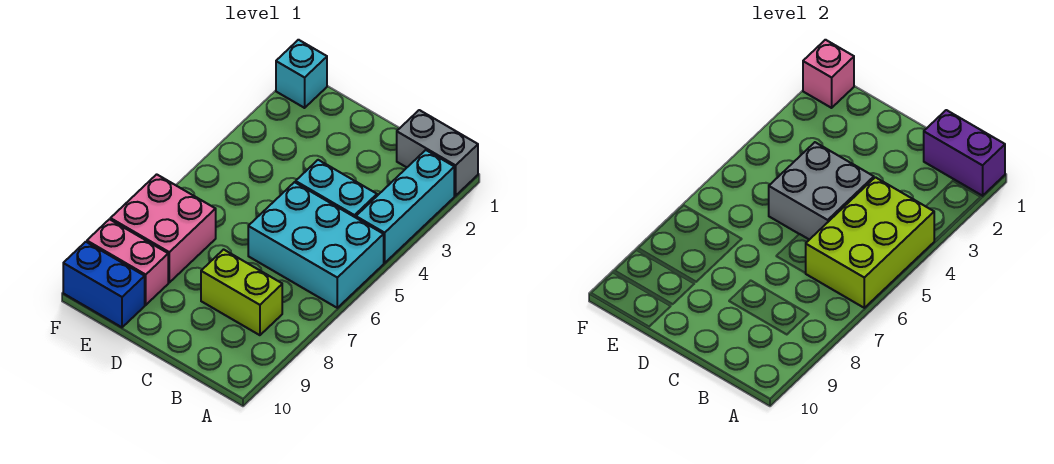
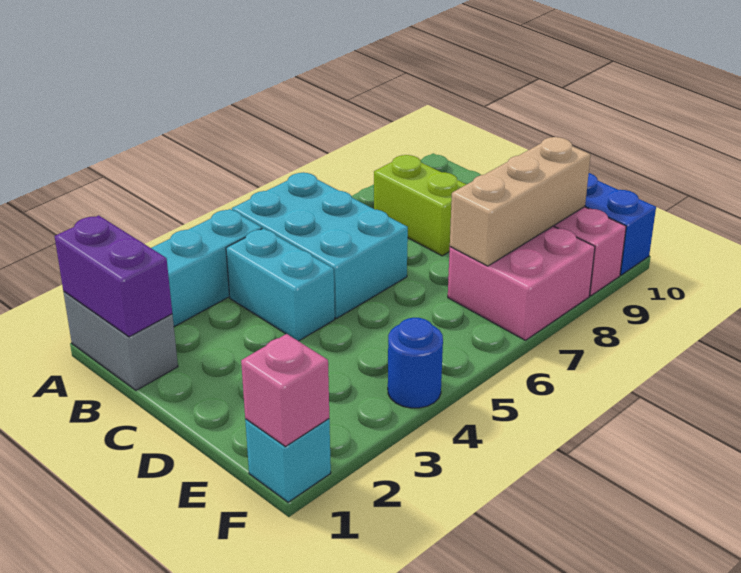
lime 2x3 brick [806,177,934,308] -> none
grey 2x2 brick [769,142,874,240] -> none
none -> tan 1x3 brick [450,137,591,266]
none -> blue 1x1 round brick [388,318,443,408]

